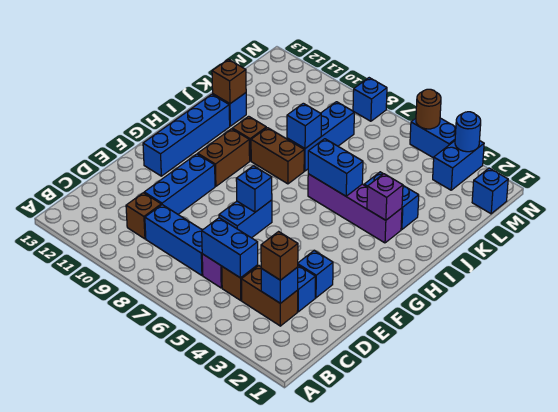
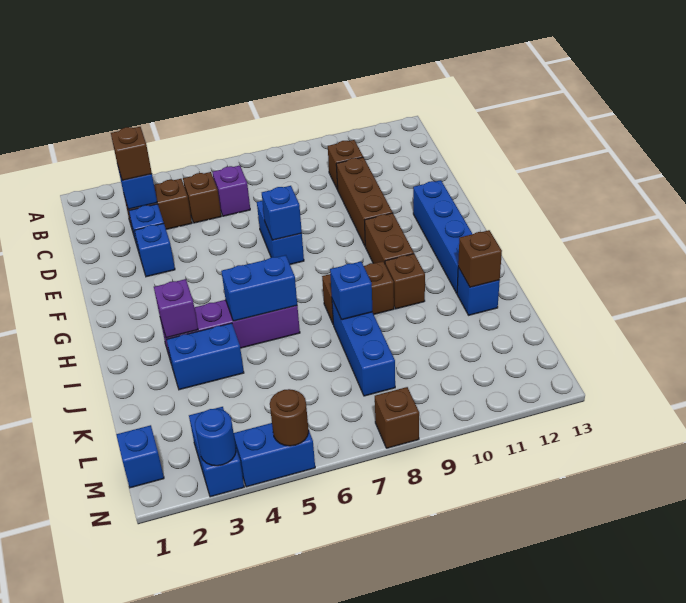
blue 1x2 brick [202,218,258,278] -> none
blue 1x3 brick [145,205,203,275] -> none
blue 1x3 brick [144,154,215,214] -> brown 1x3 brick [336,157,393,246]
blue 1x1 brick [353,78,387,121] -> brown 1x1 brick [375,387,419,448]

